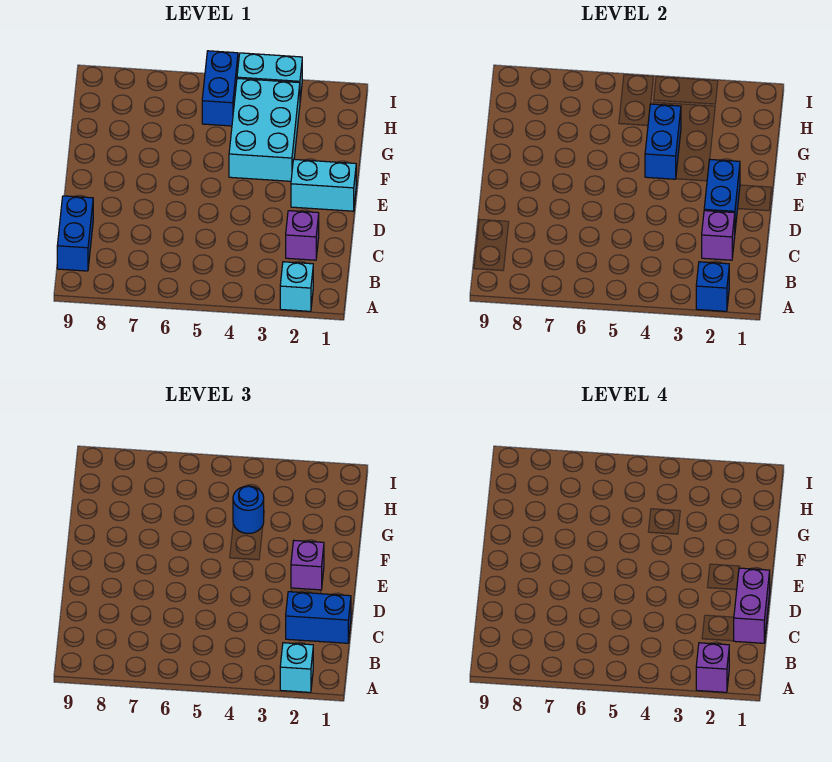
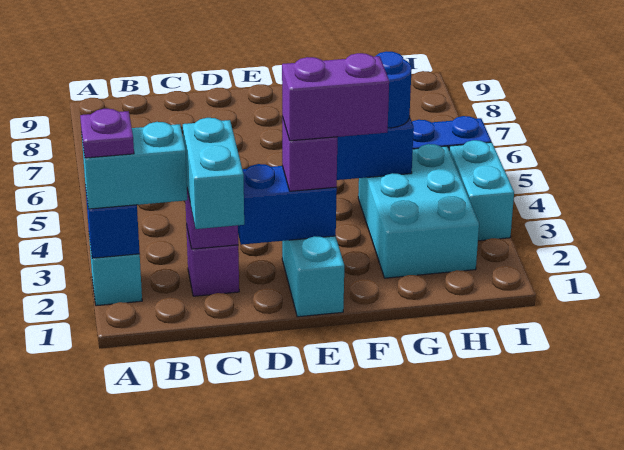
cyan 1x1 brick [280,643,313,692] -> cyan 1x2 brick [82,122,187,209]
purple 1x1 brick [696,643,729,692] -> purple 1x1 plate [80,109,134,158]
blue 1x2 brick [57,196,93,271] -> none
blue 1x2 brick [286,592,351,643] -> cyan 1x2 brick [183,118,244,229]
purple 1x2 brick [734,568,770,643] -> purple 1x2 brick moved to [282,53,389,141]
cyan 2x3 brick [229,79,300,181] -> cyan 2x3 brick turned to [358,144,479,278]

